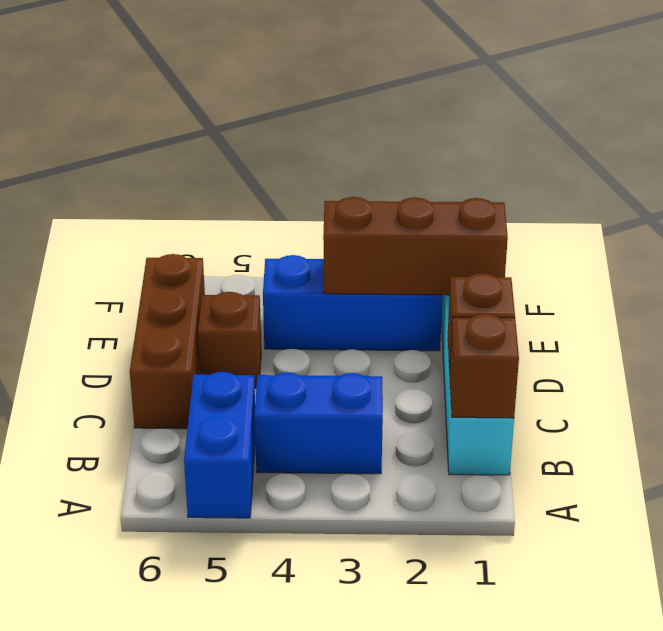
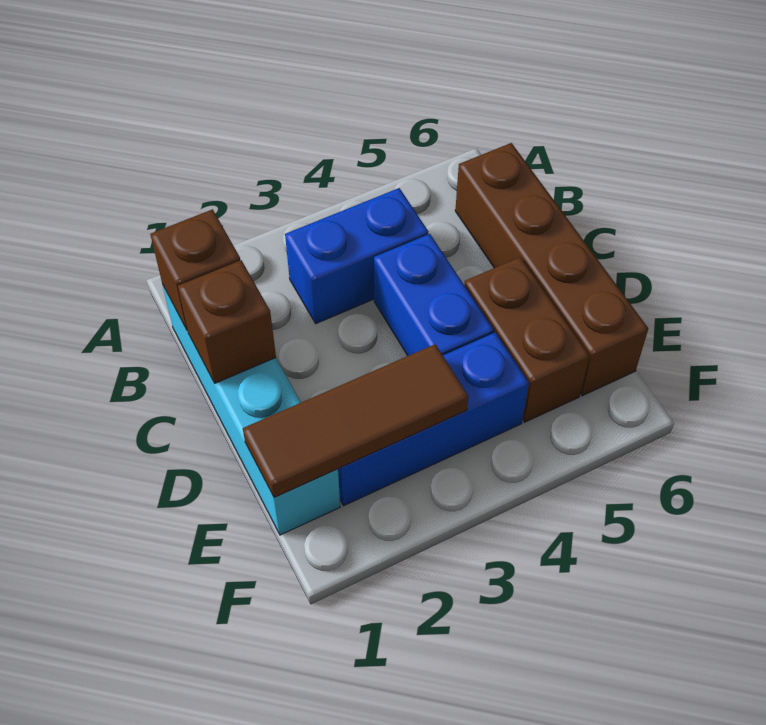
blue 1x2 brick [184,372,255,518] -> blue 1x2 brick moved to [374,234,494,356]
brown 1x3 brick [130,254,205,429] -> brown 1x4 brick [455,143,648,396]
brown 1x1 brick [198,292,261,388] -> brown 1x2 brick [464,257,589,422]
brown 1x3 brick [323,197,508,295] -> brown 1x3 tile [243,344,469,498]

